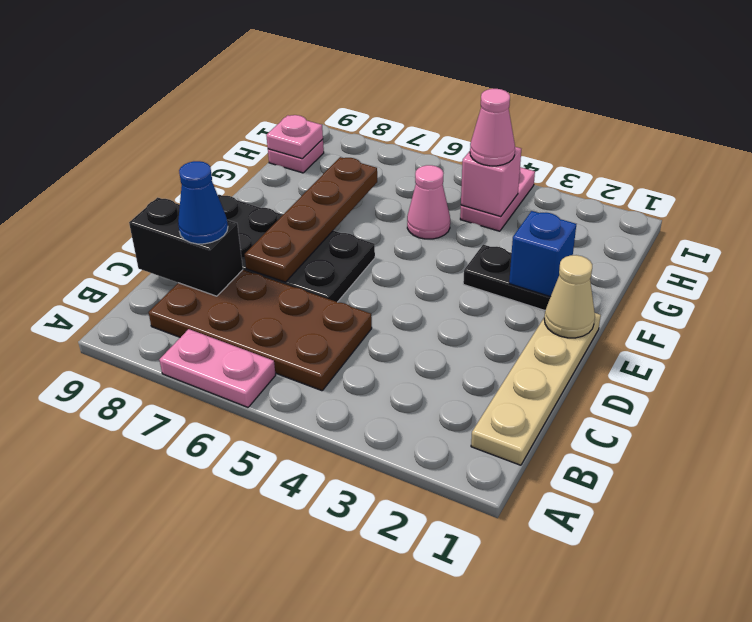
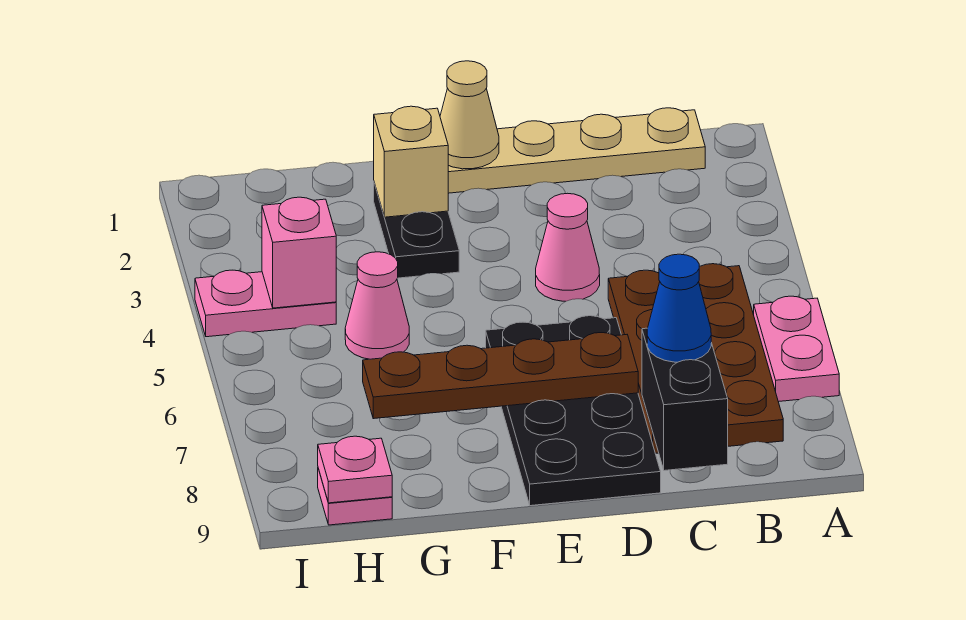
blue 1x1 brick [509,211,576,297] -> tan 1x1 brick [374,106,448,217]
pink 1x1 cone [470,89,515,166] -> pink 1x1 cone moved to [536,193,600,301]

